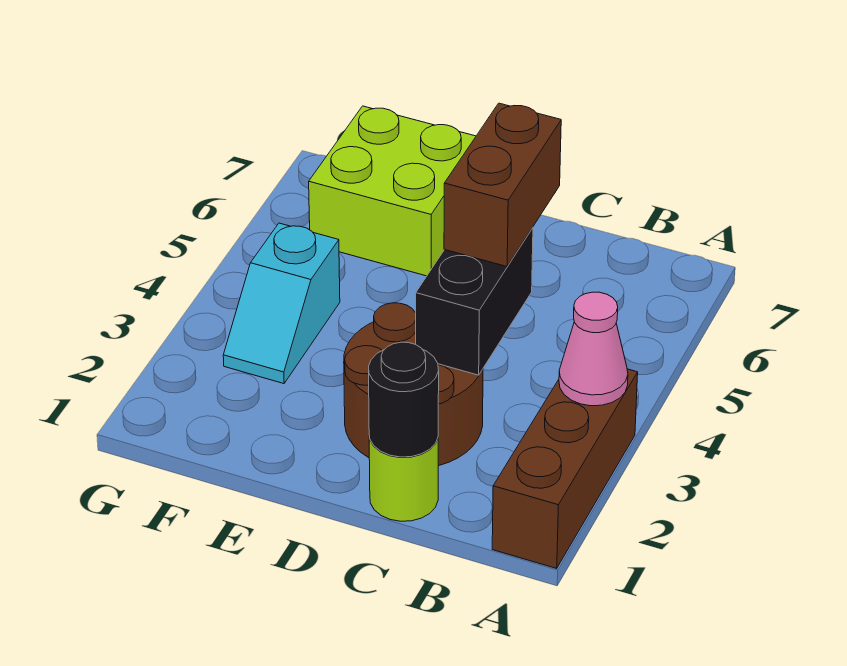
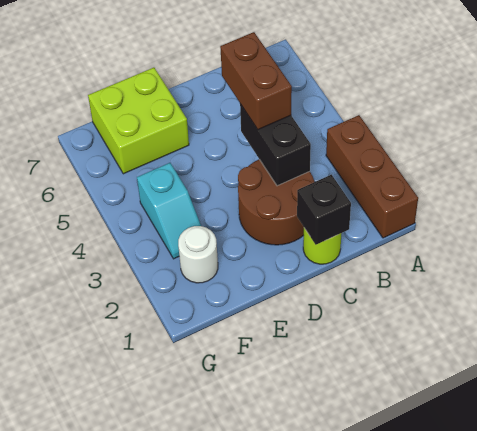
pink 1x1 cone [559,292,628,406] -> none
black 1x1 round brick [369,342,439,457] -> black 1x1 brick [297,175,351,245]
none -> white 1x1 round brick [178,226,218,283]

